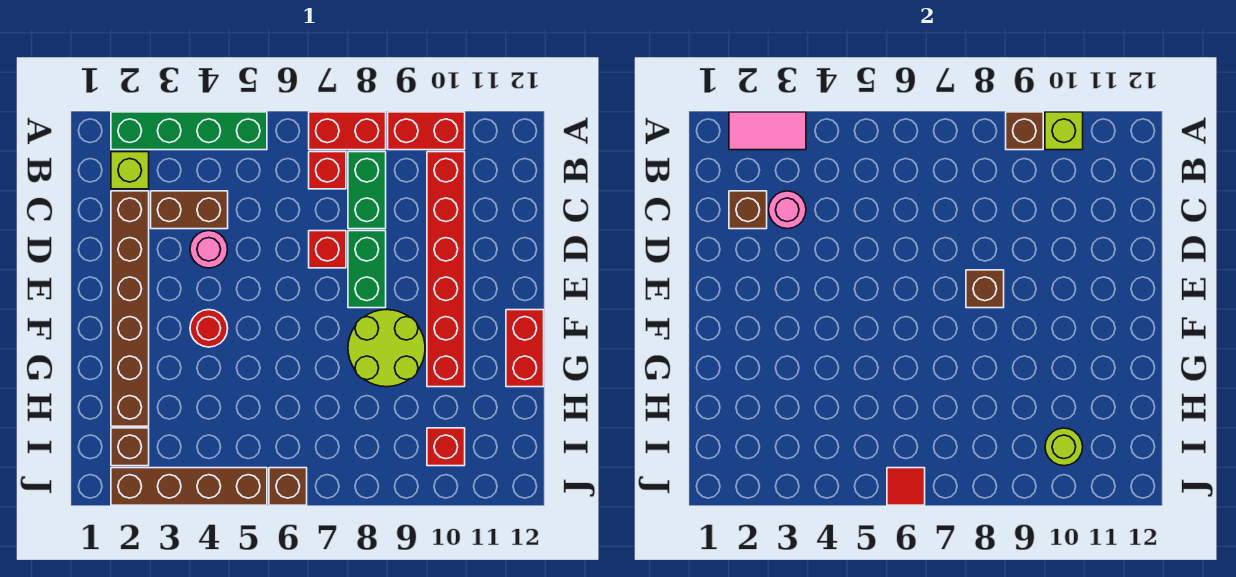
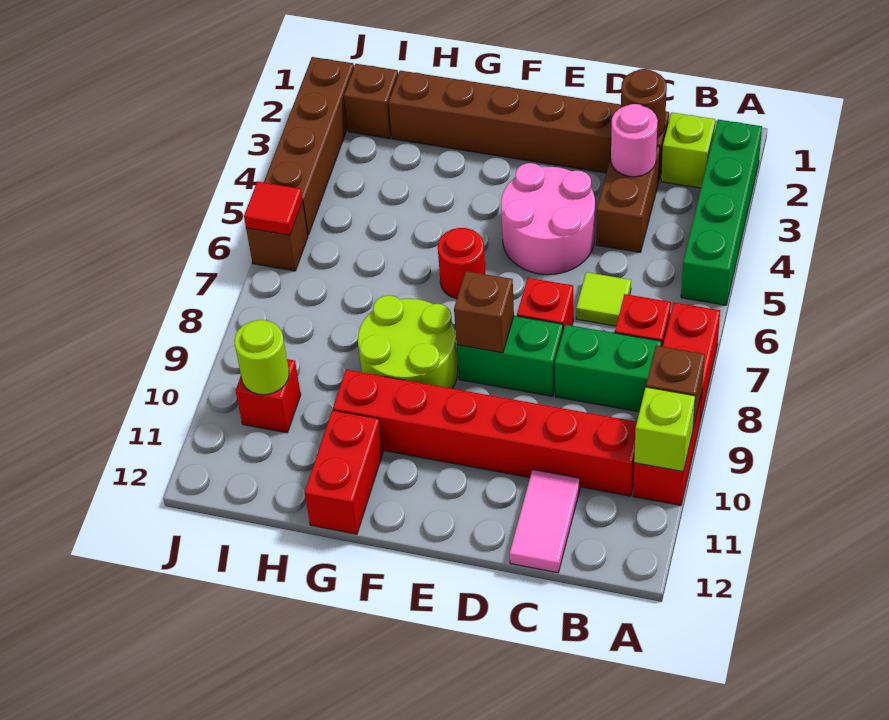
pink 1x2 tile [729,112,806,150] -> pink 1x2 tile moved to [510,470,580,573]
brown 1x1 brick [729,191,767,229] -> brown 1x1 round brick [621,69,667,137]
none -> lime 1x1 tile [576,272,631,326]
pink 1x1 round brick [190,231,228,268] -> pink 2x2 round brick [501,163,595,275]
red 1x1 round brick [190,310,228,347] -> red 1x1 round brick moved to [438,228,485,299]
red 1x2 brick [506,310,544,387] -> red 1x2 brick turned to [305,410,383,534]

